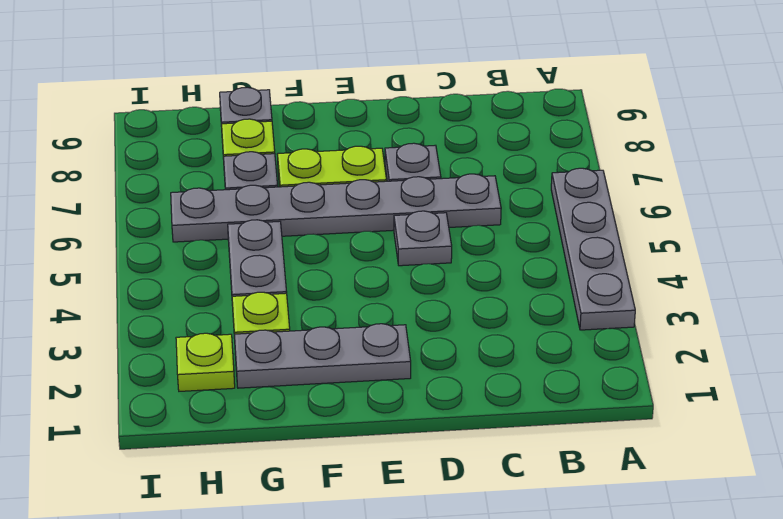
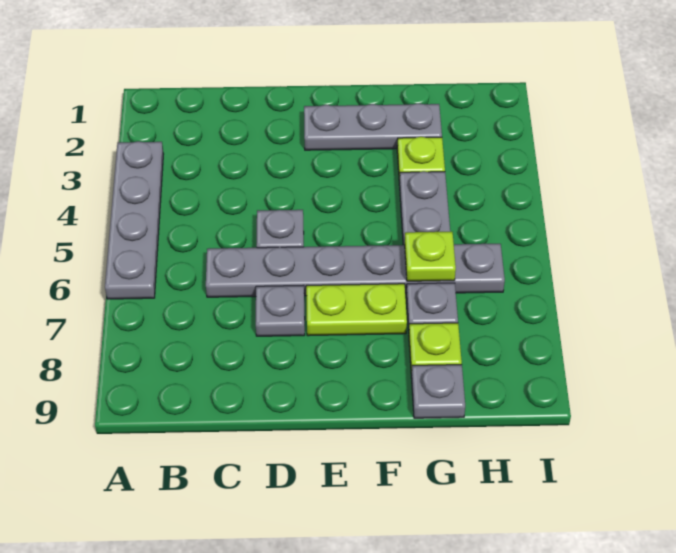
lime 1x1 plate [176,333,235,391] -> lime 1x1 plate moved to [404,232,456,281]

